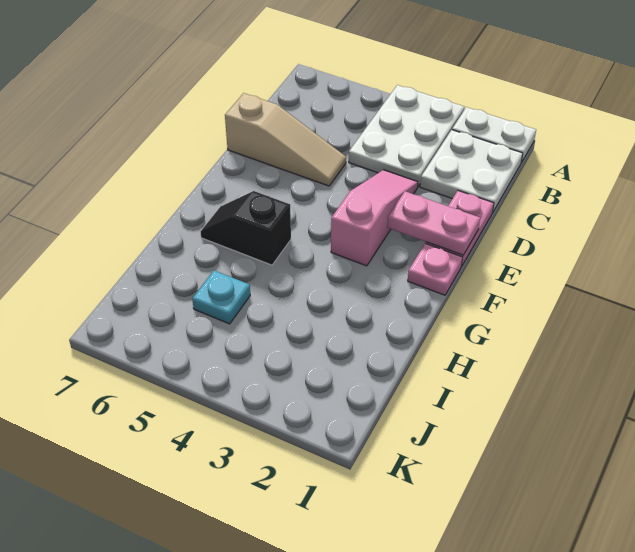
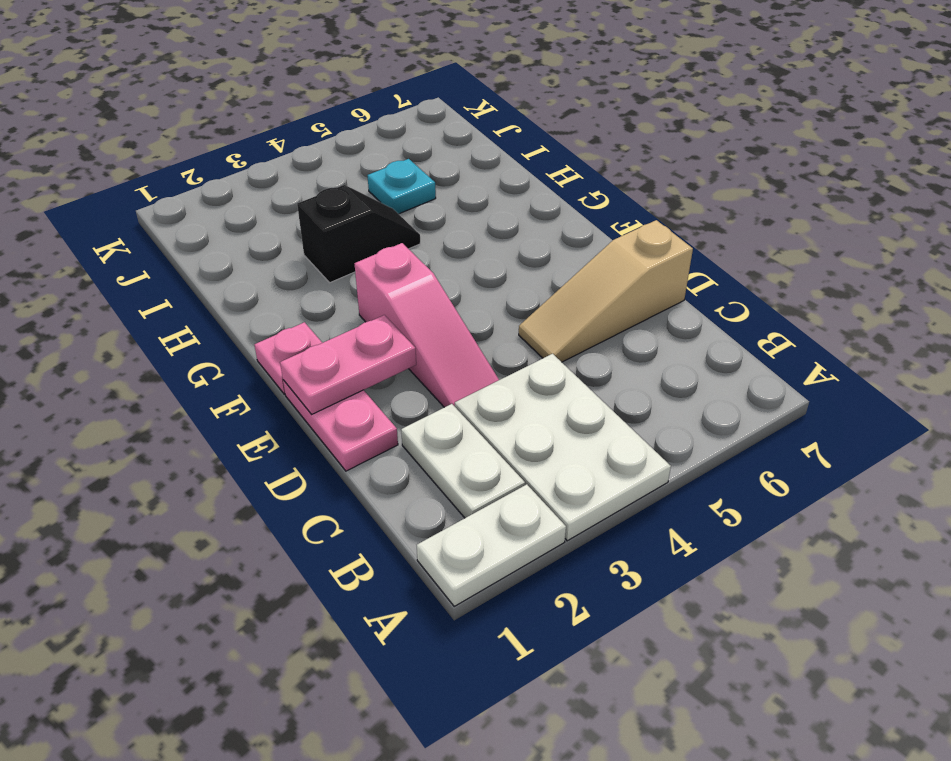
white 2x2 plate [420,130,523,213] -> white 1x2 plate [401,404,525,518]
black 1x2 slope [201,191,291,265] -> black 1x2 slope moved to [297,185,420,283]

